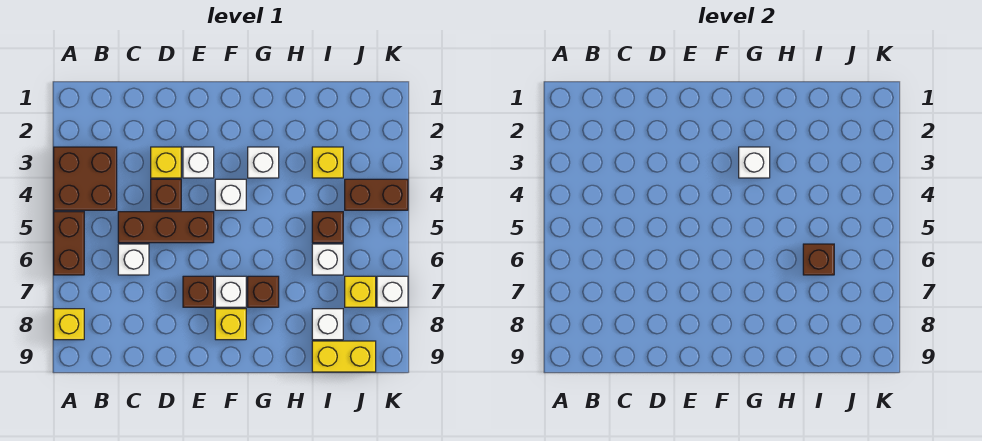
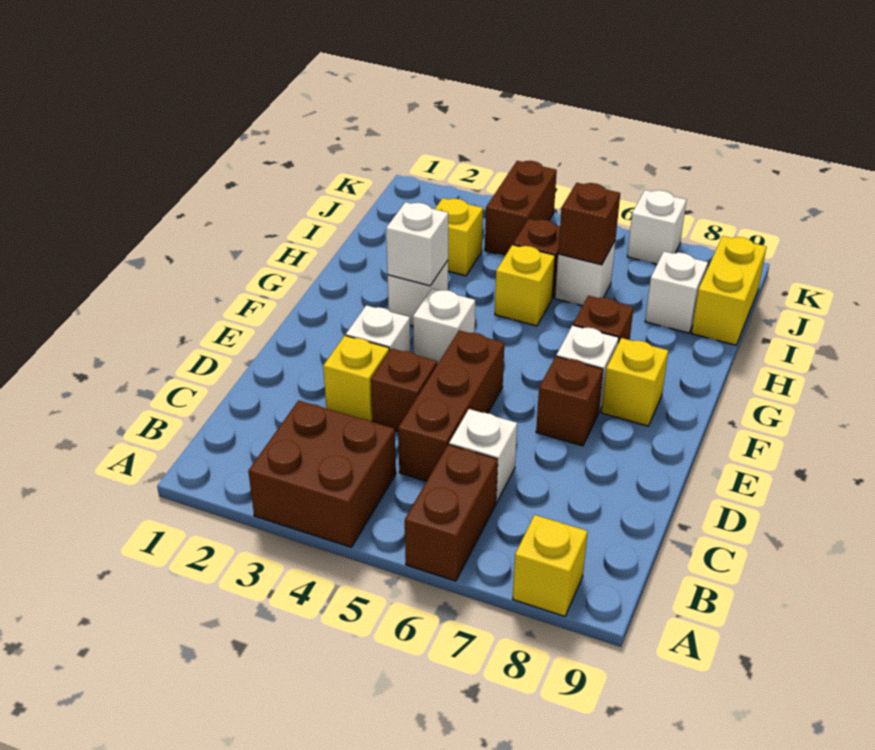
brown 1x2 brick [54,212,84,275] -> brown 1x2 brick turned to [405,444,498,581]
yellow 1x1 brick [345,276,376,307] -> yellow 1x1 brick moved to [495,245,555,326]

